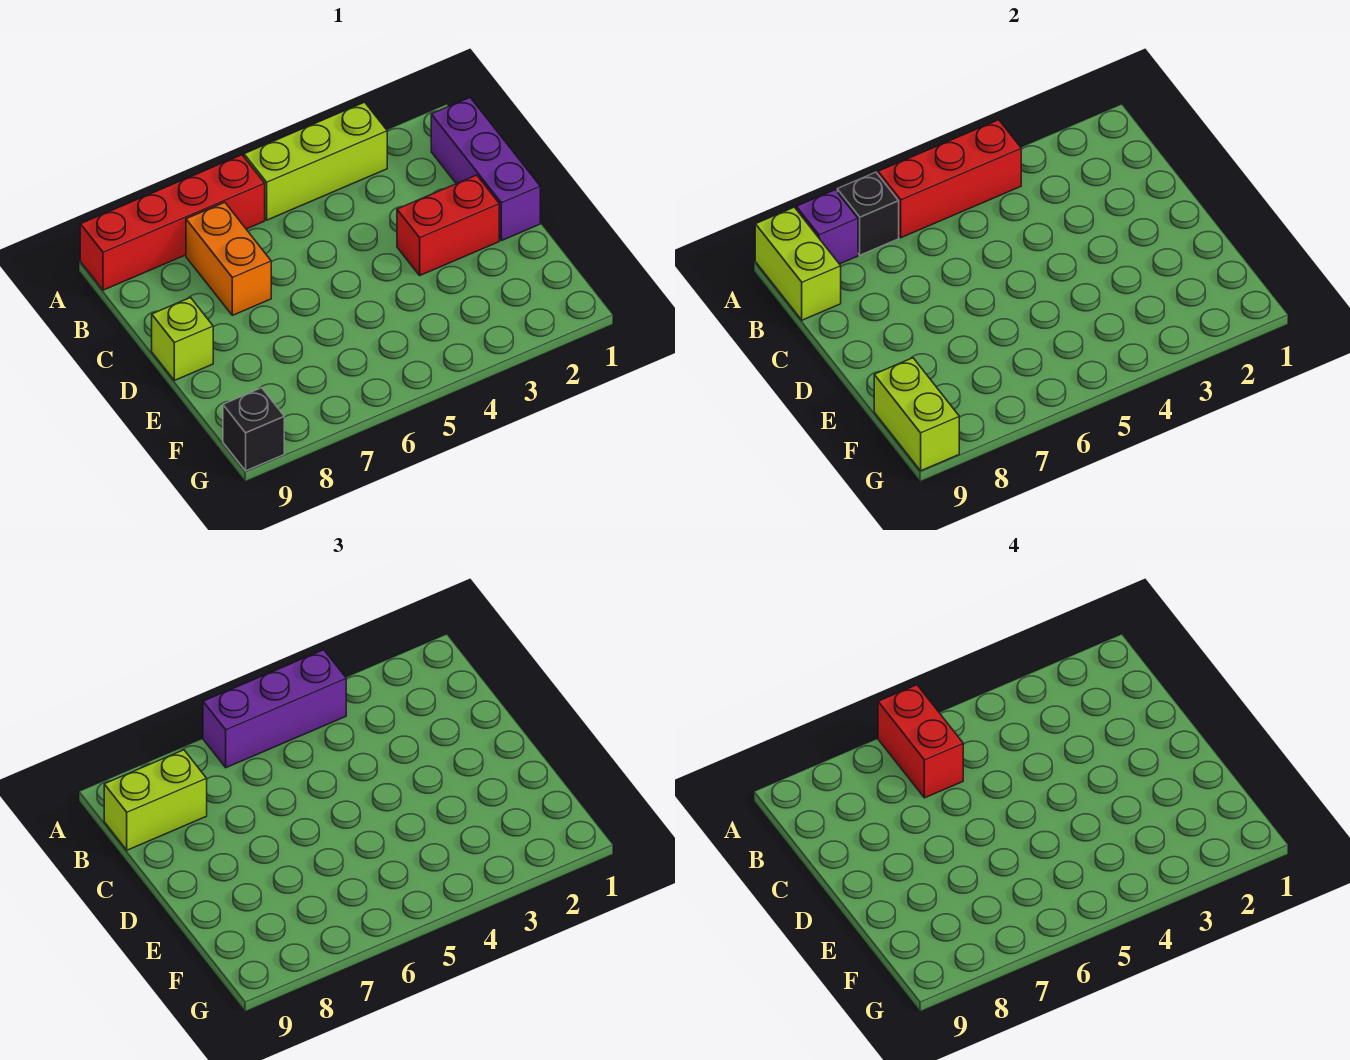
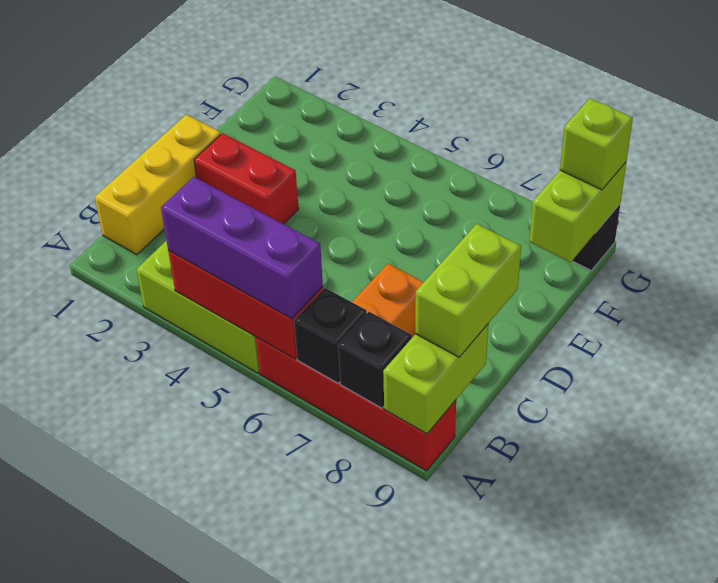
red 1x2 brick [878,685,963,798] -> none
purple 1x1 brick [796,190,858,264] -> black 1x1 brick [338,312,412,408]
purple 1x3 brick [431,98,540,241] -> yellow 1x3 brick [95,115,221,255]
lime 1x2 brick [104,750,207,850] -> lime 1x2 brick turned to [415,224,521,357]
lime 1x1 brick [152,298,213,380] -> lime 1x1 brick moved to [560,98,633,190]

